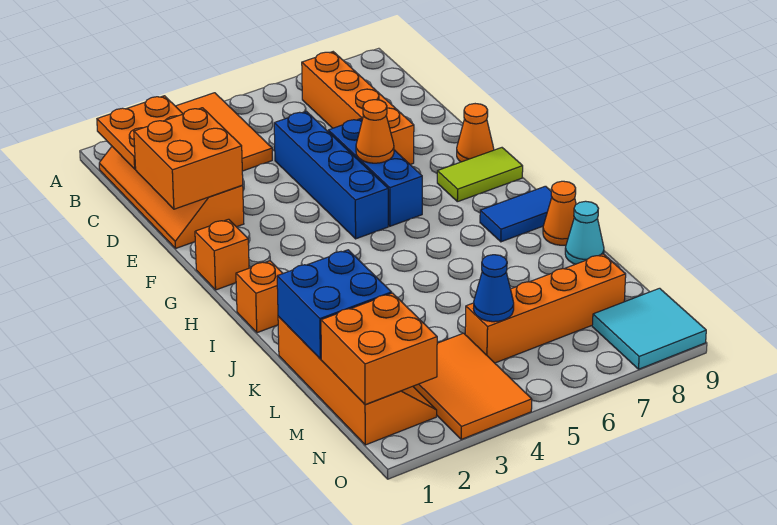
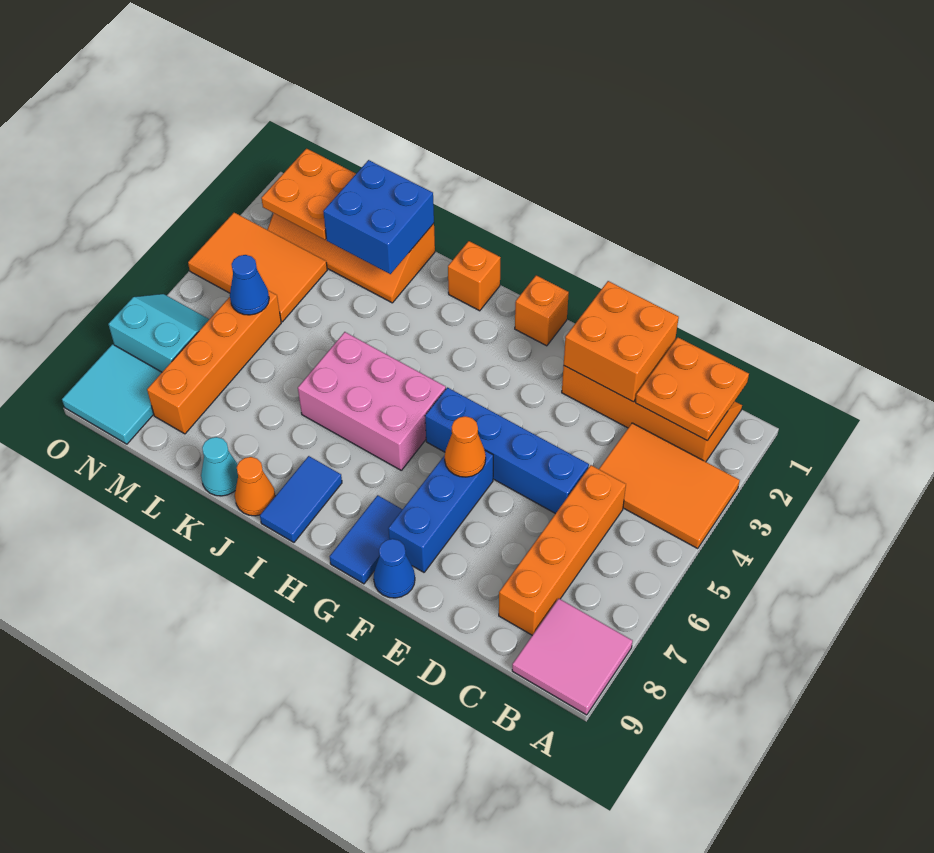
none -> pink 2x2 tile [512,598,633,715]
orange 1x4 brick [302,52,414,165] -> orange 1x4 brick turned to [499,465,626,635]
blue 1x3 brick [328,119,422,226] -> blue 1x3 brick turned to [388,451,493,572]
orange 1x1 cone [457,104,494,162] -> blue 1x1 cone [374,539,415,598]
lime 1x2 tile [437,148,523,202] -> blue 1x2 tile [330,495,403,584]
none -> pink 2x3 brick [298,332,446,470]
orange 2x2 brick [321,293,437,405] -> orange 2x2 plate [261,149,356,240]
none -> cyan 2x2 slope [108,294,209,372]

